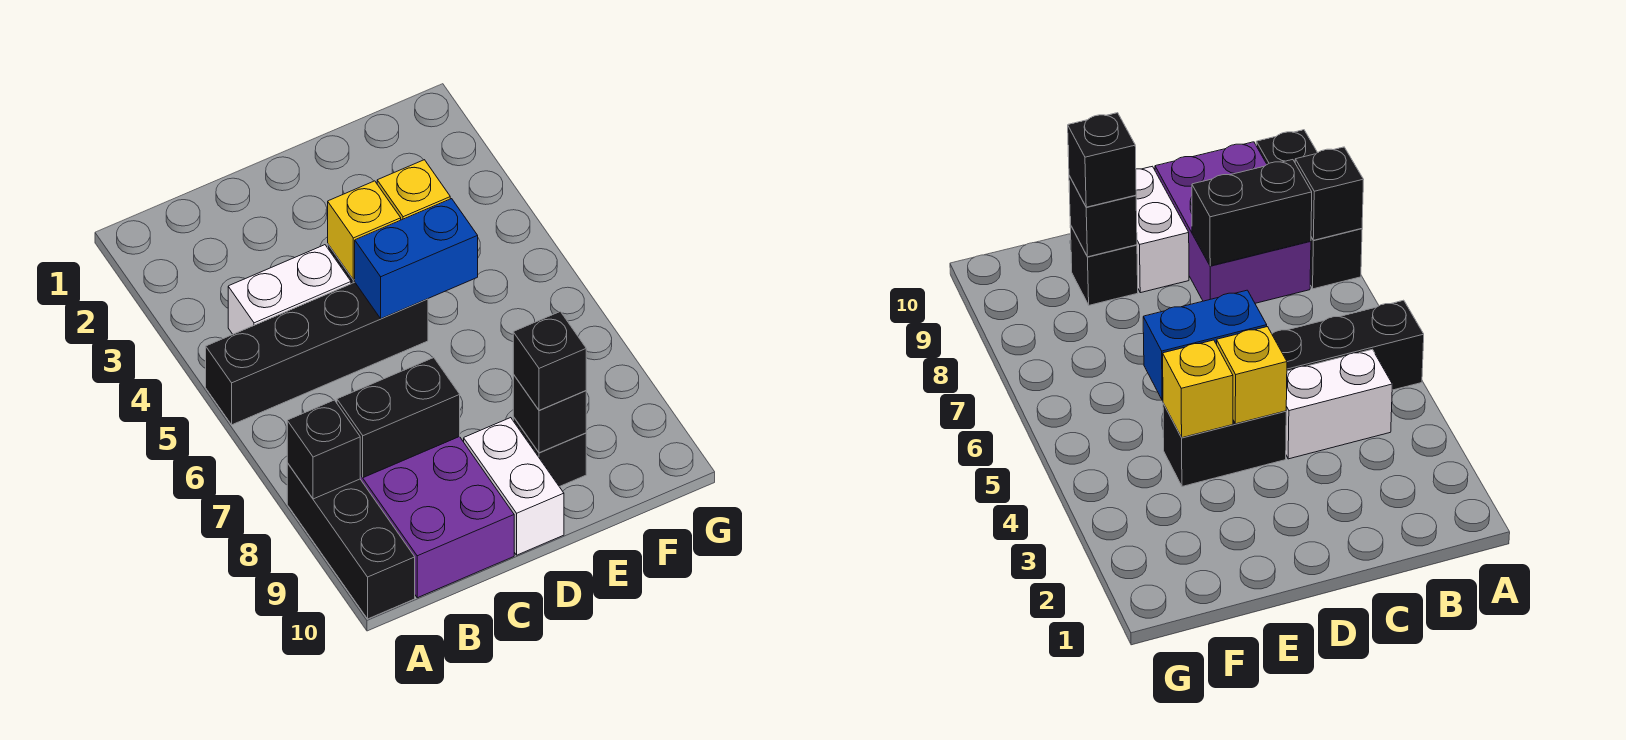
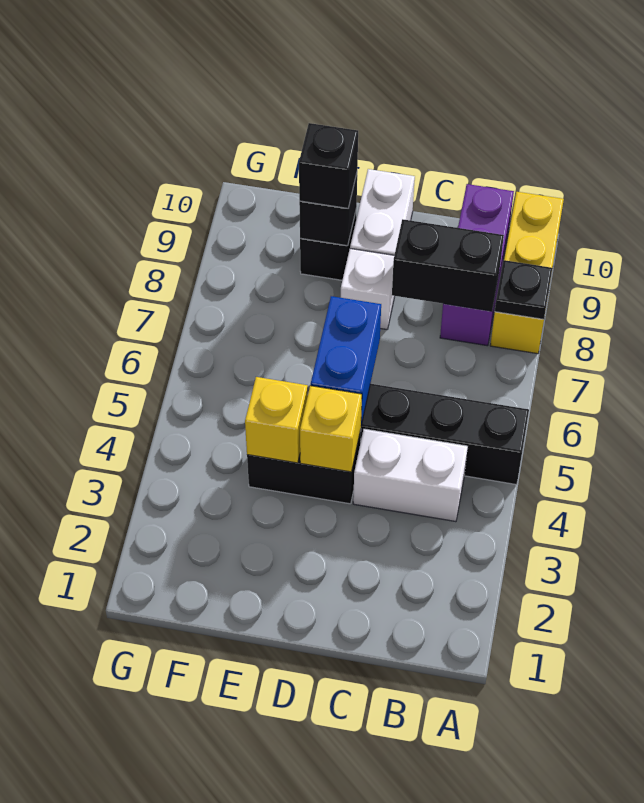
black 1x3 brick [287,463,415,619] -> yellow 1x3 brick [490,192,564,354]
black 1x1 brick [287,400,360,499] -> black 1x1 plate [495,260,552,319]
purple 2x3 brick [360,437,514,598] -> purple 1x3 brick [440,184,514,346]
blue 1x2 brick [355,199,478,319] -> blue 1x2 brick turned to [311,296,381,425]
none -> white 1x1 brick [341,249,395,330]

